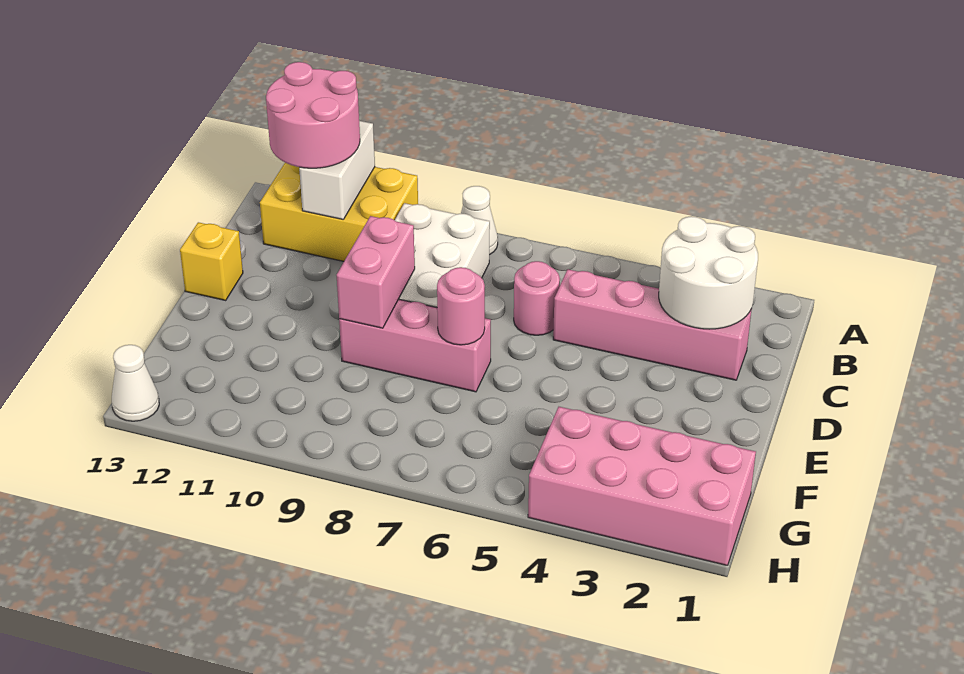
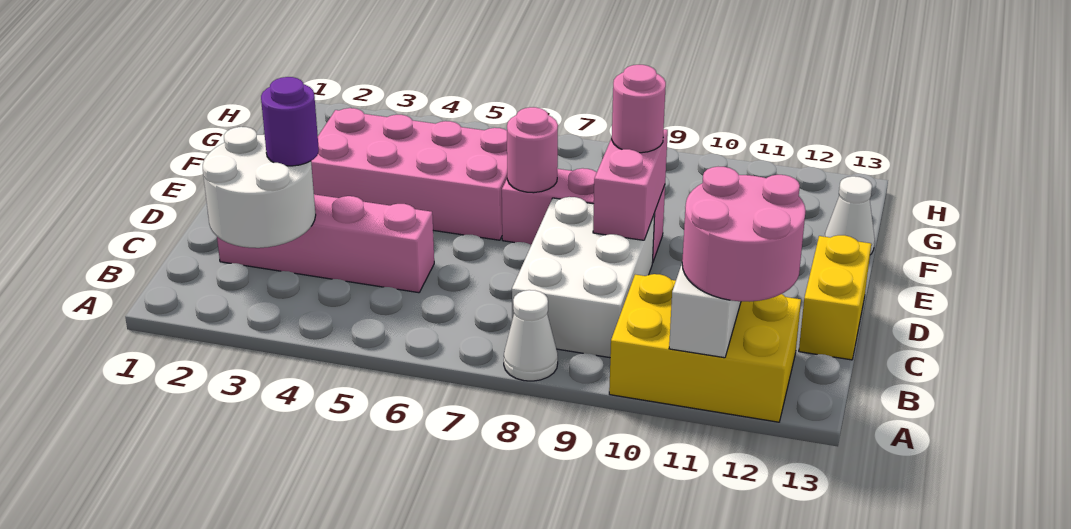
none -> purple 1x1 round brick [261,77,319,166]
pink 1x1 round brick [514,261,560,335] -> pink 1x1 round brick moved to [612,65,666,153]
yellow 1x1 brick [180,222,243,300] -> yellow 1x2 brick [799,235,871,360]
pink 2x4 brick [528,407,756,565] -> pink 2x4 brick moved to [311,108,507,240]
white 1x1 cone [112,345,159,421] -> white 1x1 cone moved to [825,176,875,255]

